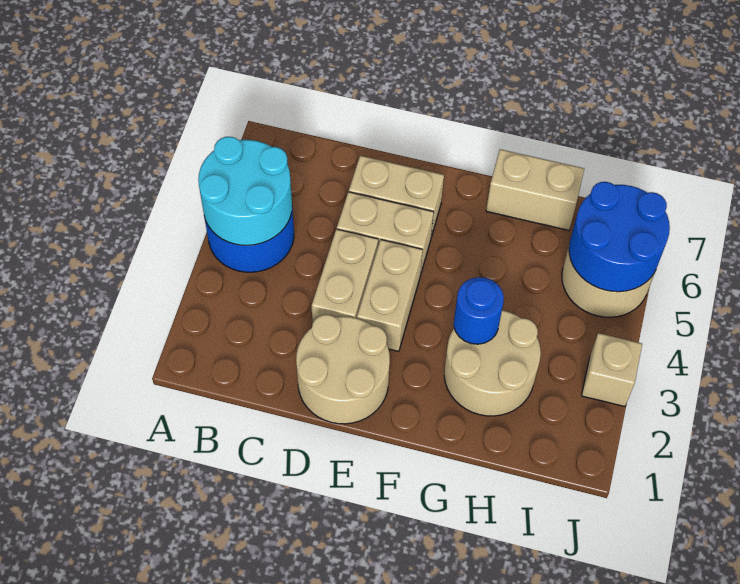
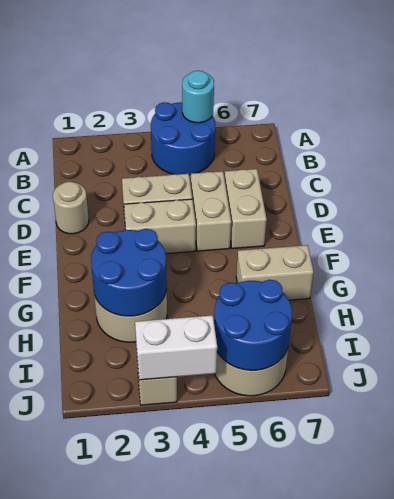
cyan 2x2 round brick [198,137,292,245] -> cyan 1x1 round brick [182,71,214,123]
tan 2x2 round brick [296,315,390,424] -> tan 1x1 round brick [53,182,89,234]
blue 1x1 round brick [454,277,504,344] -> blue 2x2 round brick [91,229,167,316]
tan 1x2 brick [486,149,584,230] -> tan 1x2 brick turned to [236,245,314,300]
none -> white 1x2 brick [135,315,217,380]

